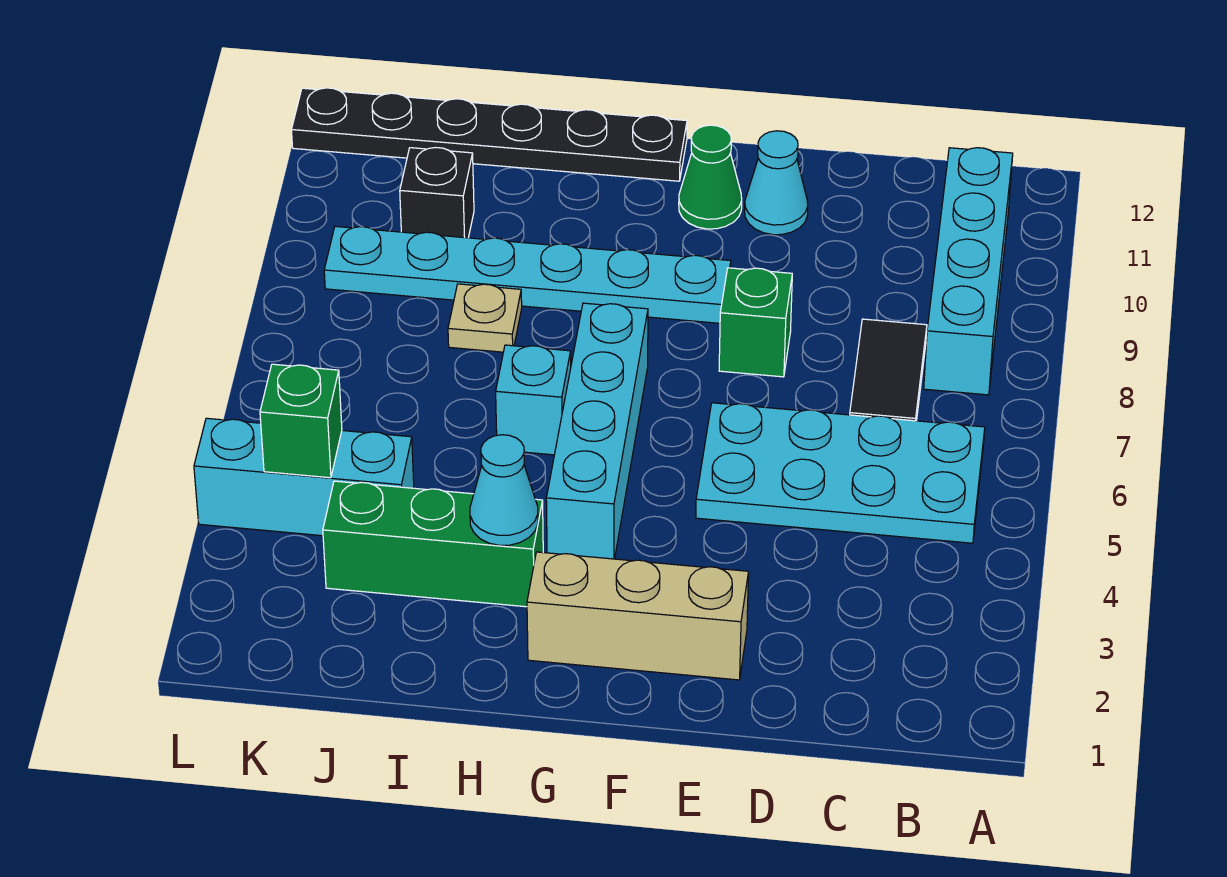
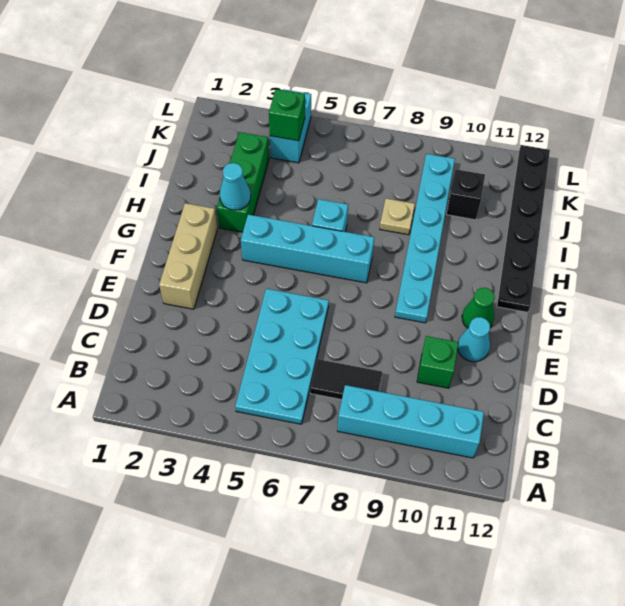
green 1x1 brick [719,268,792,377] -> green 1x1 brick moved to [417,336,458,388]
cyan 1x3 brick [194,418,414,536] -> cyan 1x2 brick [270,89,311,163]

